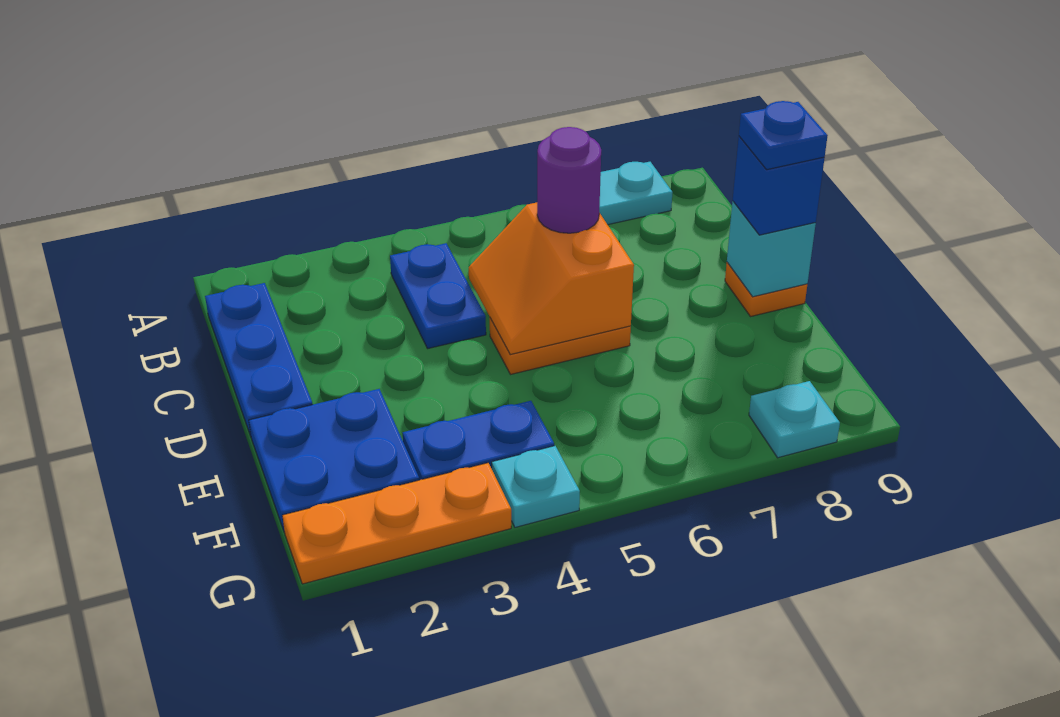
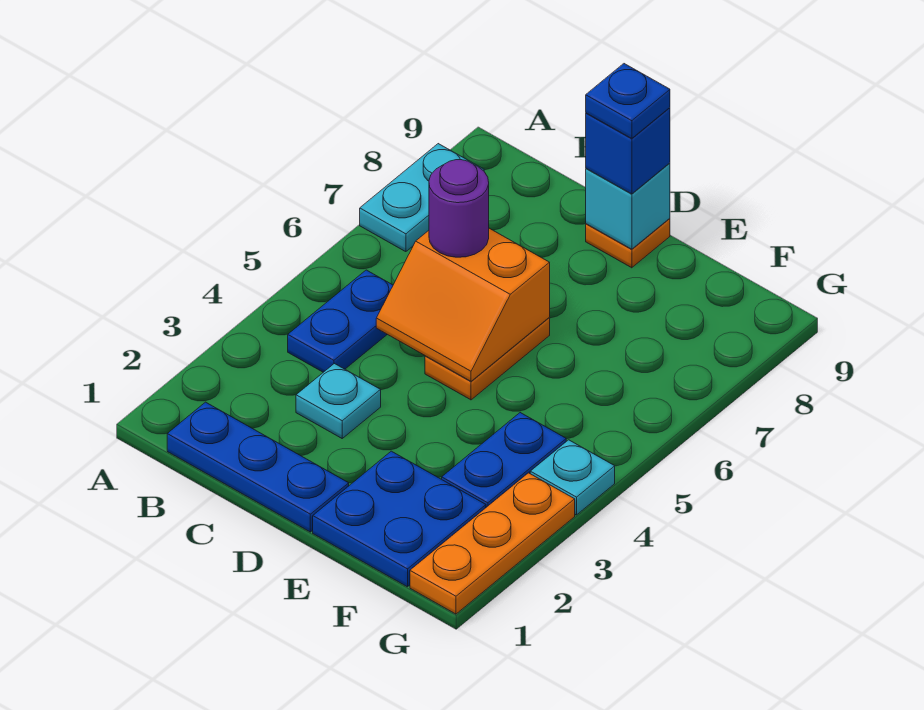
blue 1x2 plate [390,243,486,349] -> blue 1x2 plate turned to [288,270,393,372]
cyan 1x1 plate [749,381,840,458] -> cyan 1x1 plate moved to [296,364,381,438]

